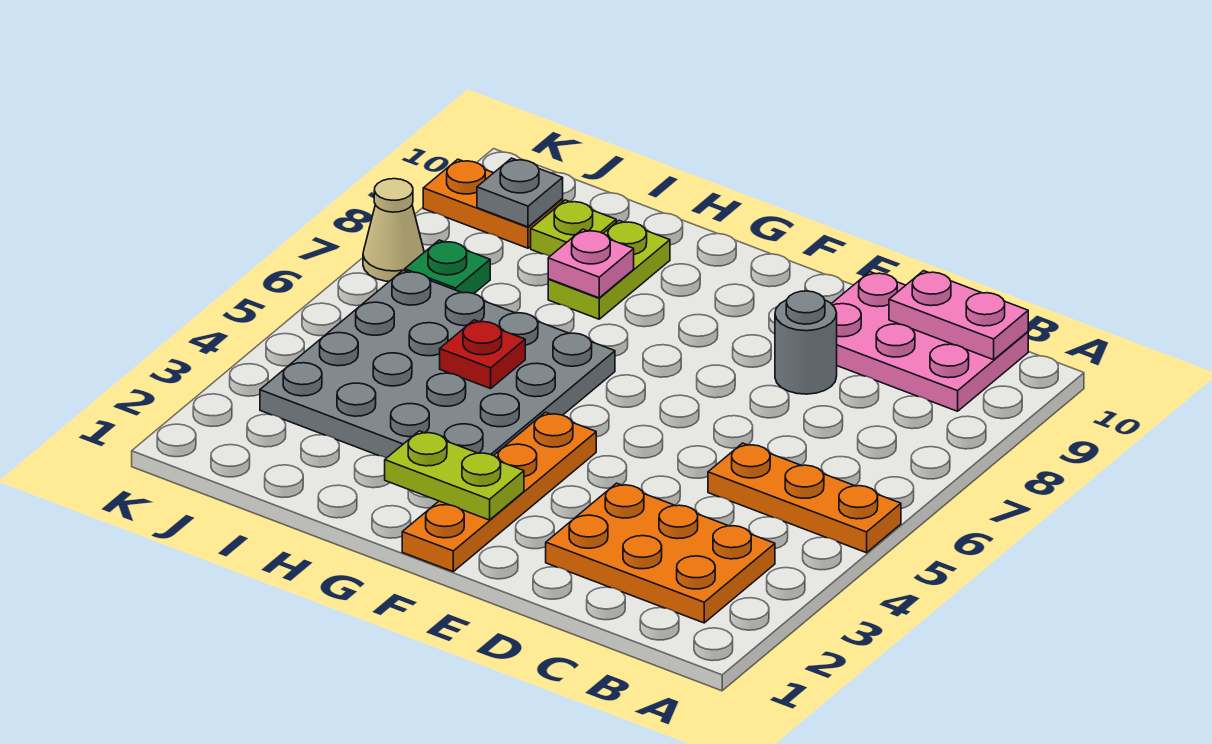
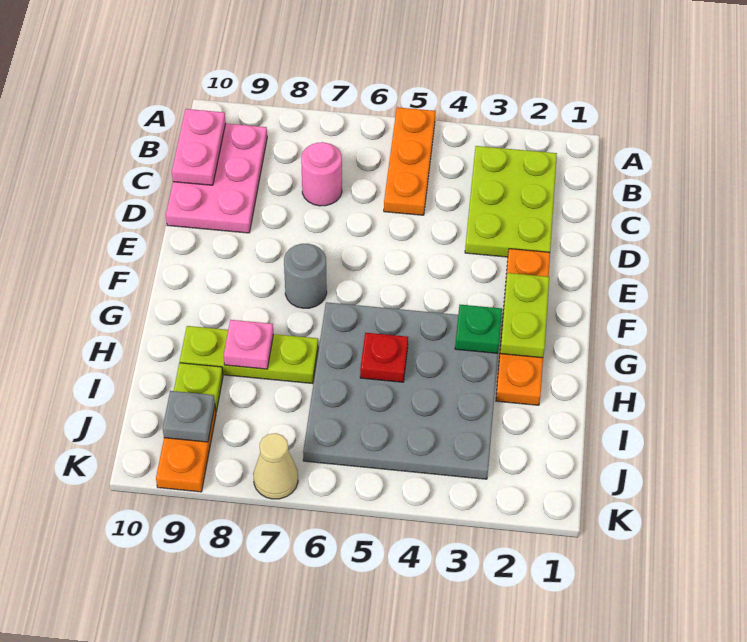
orange 2x3 plate [546,483,775,623] -> lime 2x3 plate [465,146,557,257]
none -> pink 1x1 round brick [301,142,342,206]
grey 1x1 round brick [775,291,837,394] -> grey 1x1 round brick moved to [284,244,327,308]
orange 1x4 plate [402,412,596,572] -> orange 1x4 plate turned to [496,249,550,405]
lime 1x2 plate [548,221,670,319] -> lime 1x3 plate [180,326,318,384]
green 1x1 plate [405,240,490,294] -> green 1x1 plate moved to [455,305,502,353]

